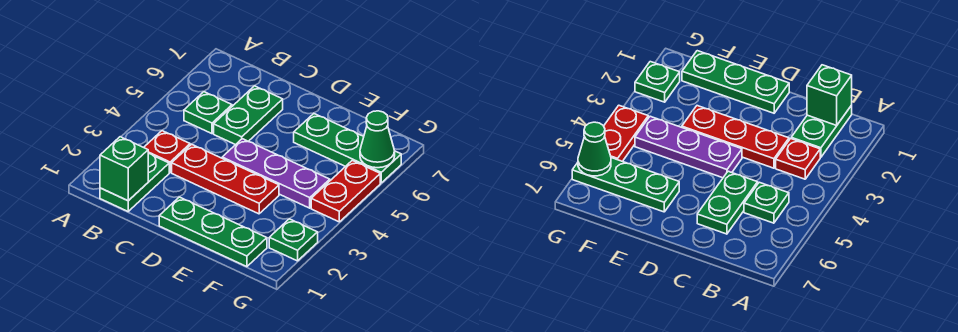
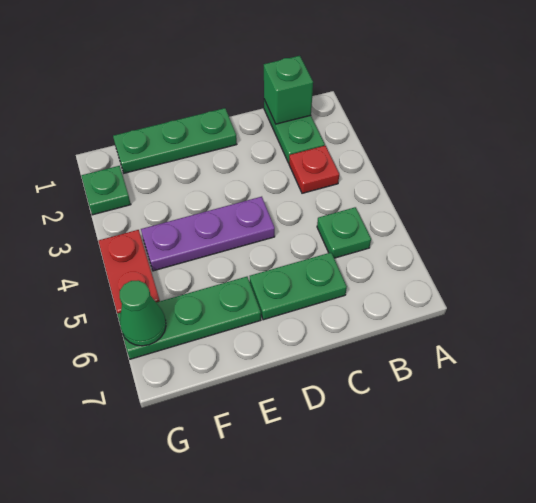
red 1x3 plate [172,144,279,214] -> none
green 1x2 plate [214,86,283,145] -> green 1x2 plate turned to [250,253,347,320]

